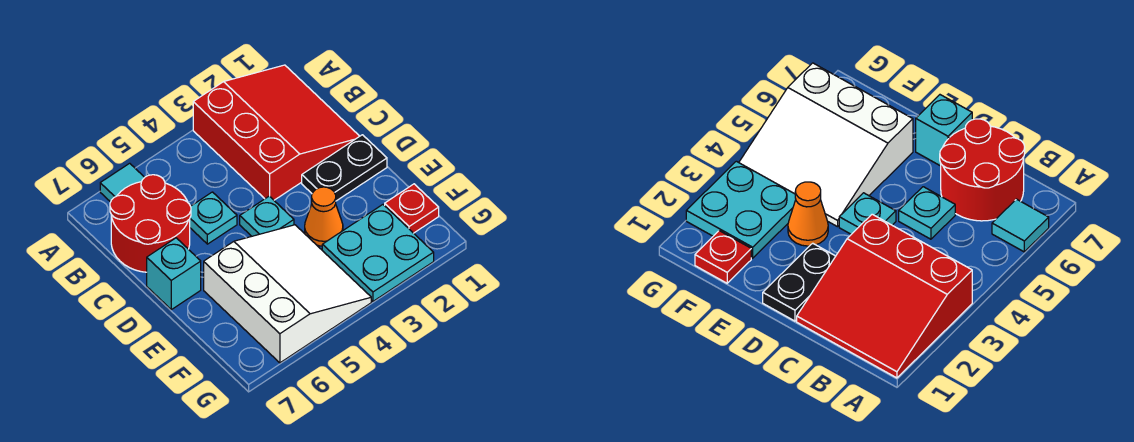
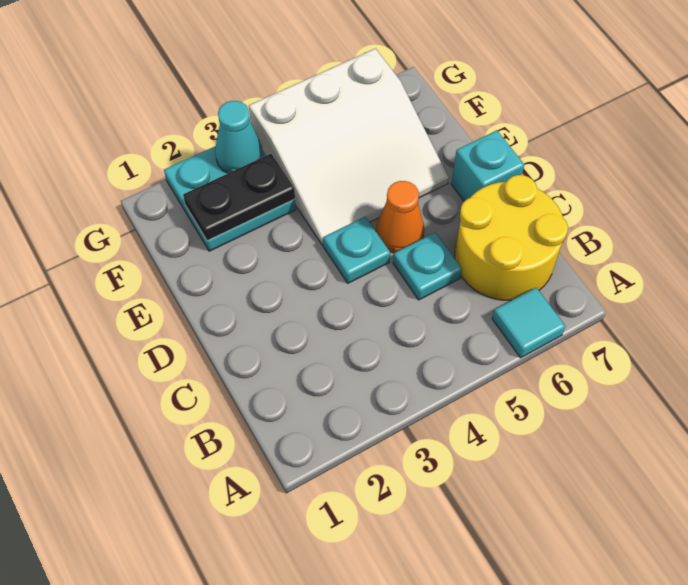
red 3x3 slope [193,65,360,200] -> none
red 2x2 round brick [110,175,191,272] -> yellow 2x2 round brick [455,175,568,301]
black 1x2 plate [302,135,387,201] -> black 1x2 plate moved to [183,154,295,241]
orange 1x1 cone [305,187,343,246] -> orange 1x1 cone moved to [376,181,424,253]
white 3x3 slope [204,225,371,363] -> white 3x3 slope turned to [249,49,449,245]
red 1x1 plate [385,184,439,233] -> none
none -> cyan 1x1 cone [215,101,263,173]

